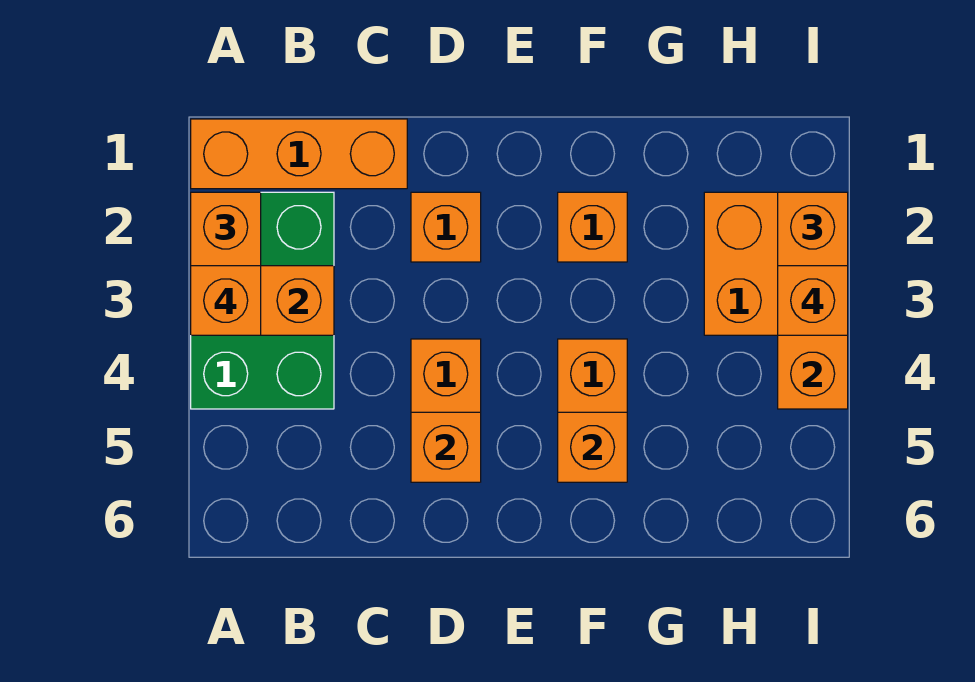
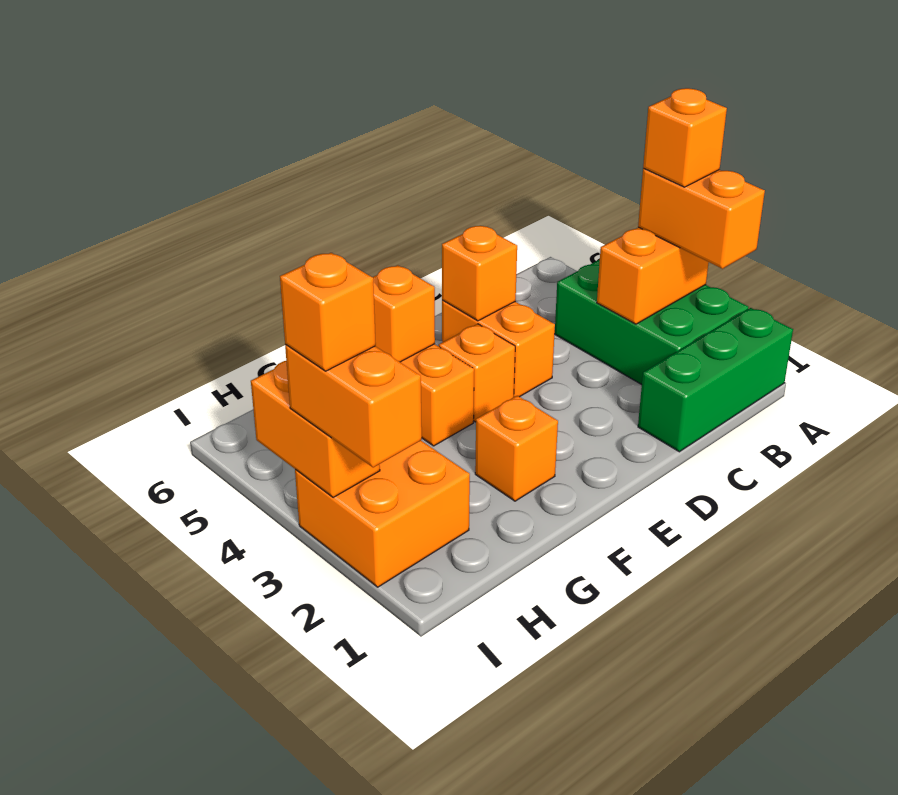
orange 1x3 brick [191,119,407,189] -> green 1x3 brick [638,308,793,452]
orange 1x1 brick [411,192,481,262] -> orange 1x1 brick moved to [439,324,515,422]

